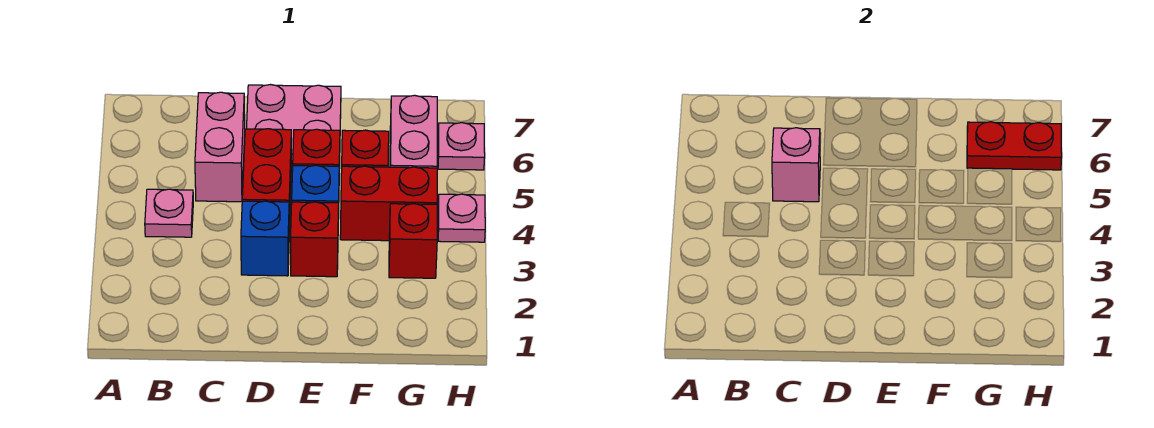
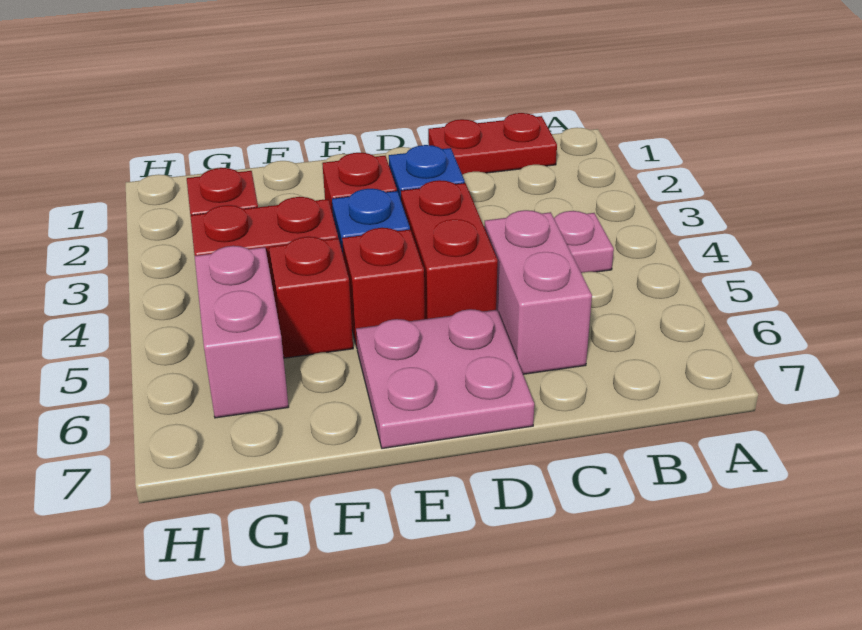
pink 1x1 brick [772,128,820,202] -> none
red 1x2 plate [967,122,1062,170] -> red 1x2 plate moved to [428,113,557,175]
pink 1x1 plate [438,194,485,242] -> none
pink 1x1 plate [438,123,485,170] -> none

